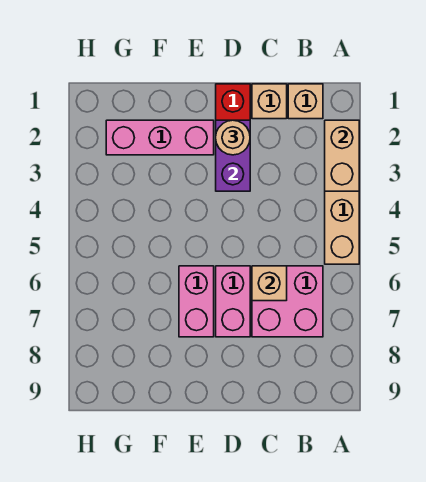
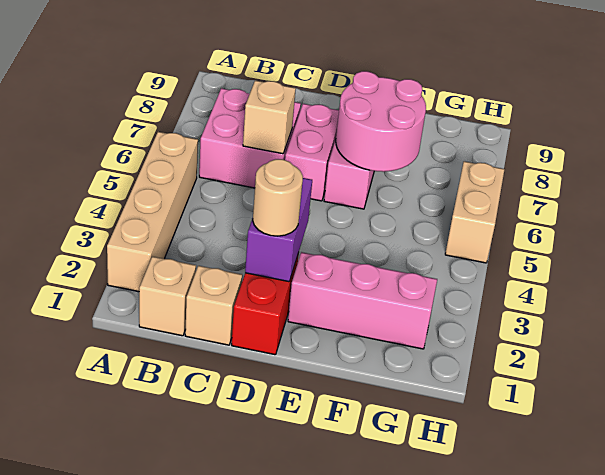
tan 1x2 brick [325,120,359,191] -> tan 1x2 brick moved to [445,161,505,263]
none -> pink 2x2 round brick [336,71,426,172]

